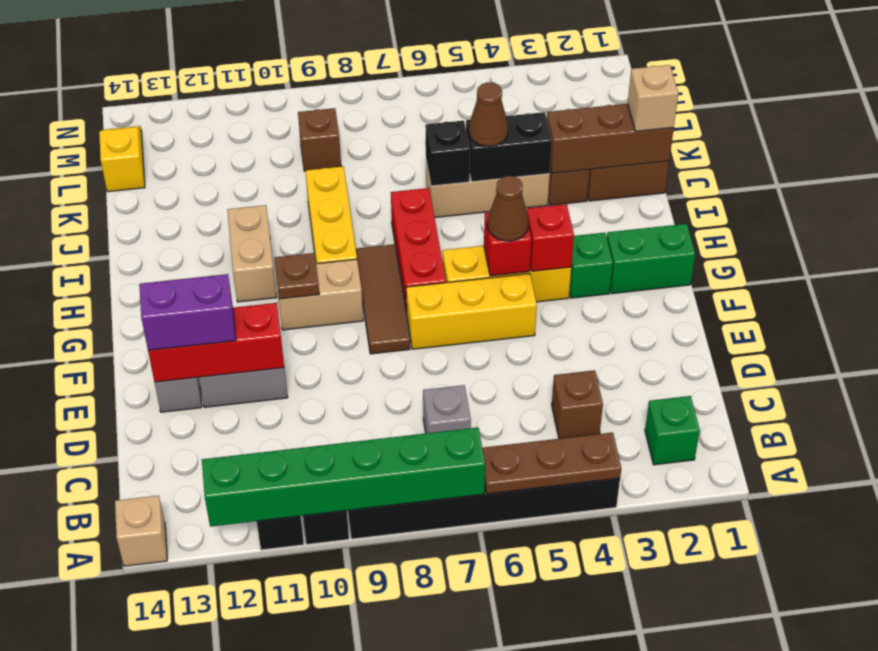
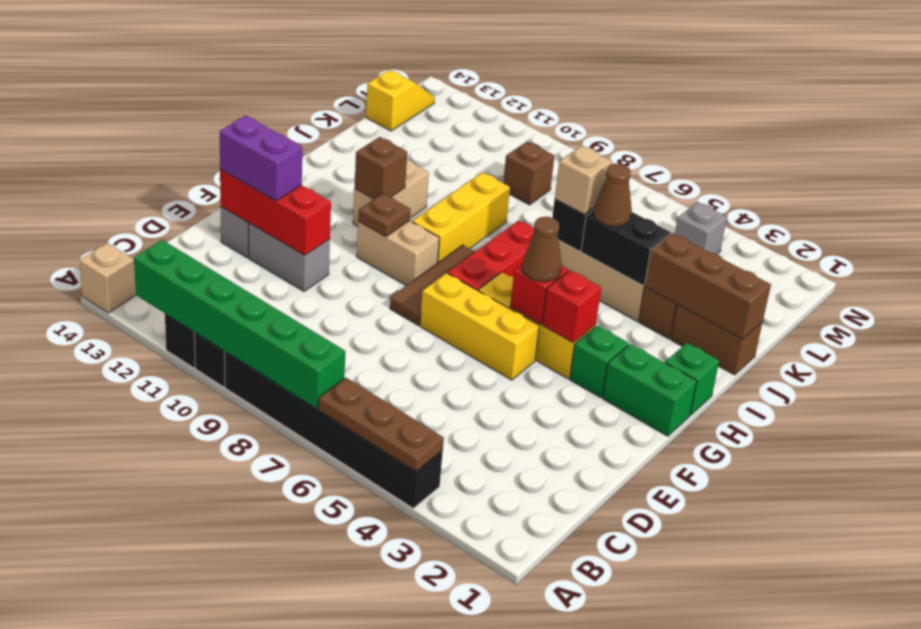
green 1x1 brick [645,396,700,465] -> green 1x1 brick moved to [665,343,719,415]
brown 1x1 brick [552,370,603,439] -> brown 1x1 brick moved to [355,137,407,199]
grey 1x1 brick [423,385,471,433] -> grey 1x1 brick moved to [675,202,727,254]
tan 1x1 brick [628,65,678,131] -> tan 1x1 brick moved to [555,146,612,215]

